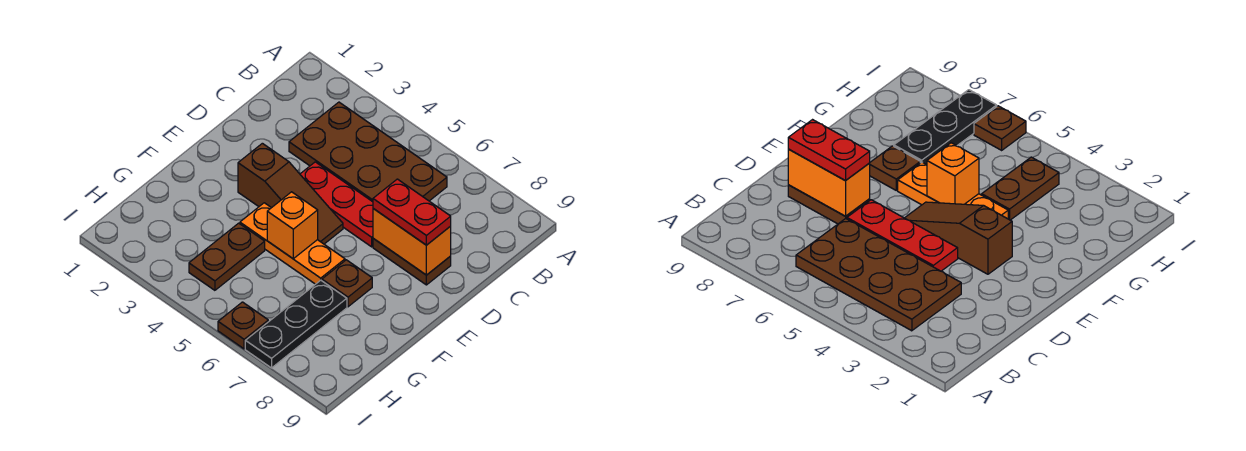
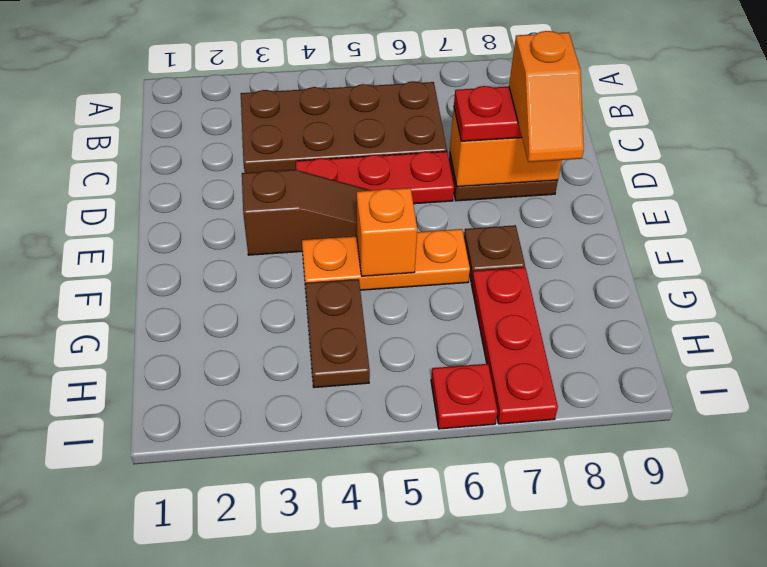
none -> orange 1x2 slope [509,31,584,162]
black 1x3 plate [245,280,347,368] -> red 1x3 plate [471,267,558,424]
brown 1x1 plate [218,302,268,349] -> red 1x1 plate [431,364,498,429]

